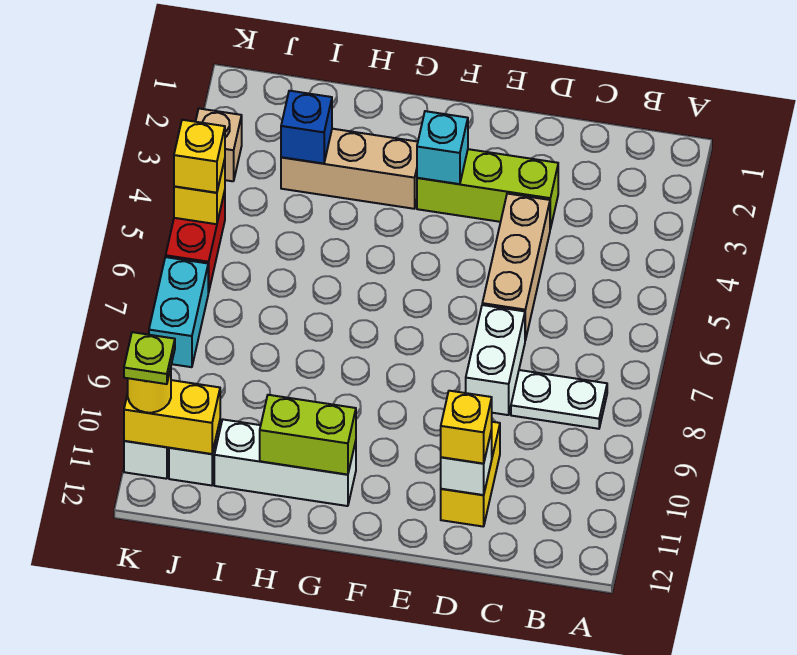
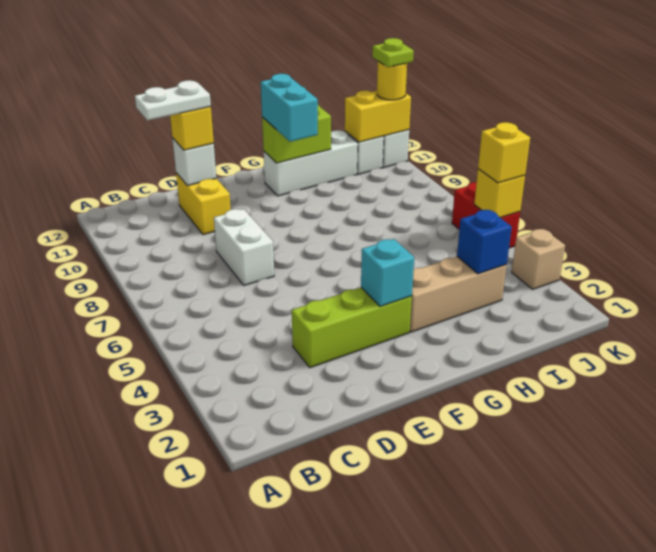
white 1x2 plate [511,370,607,429] -> white 1x2 plate moved to [135,80,211,120]
tan 1x3 brick [482,194,550,340] -> none
cyan 1x2 brick [149,257,208,367] -> cyan 1x2 brick moved to [261,74,318,142]

